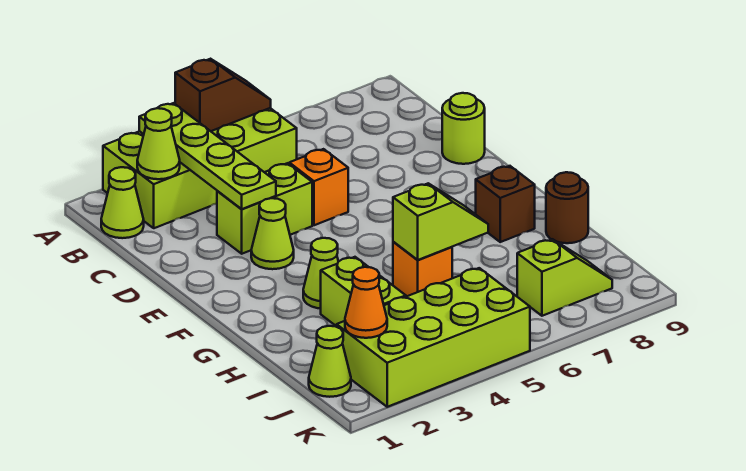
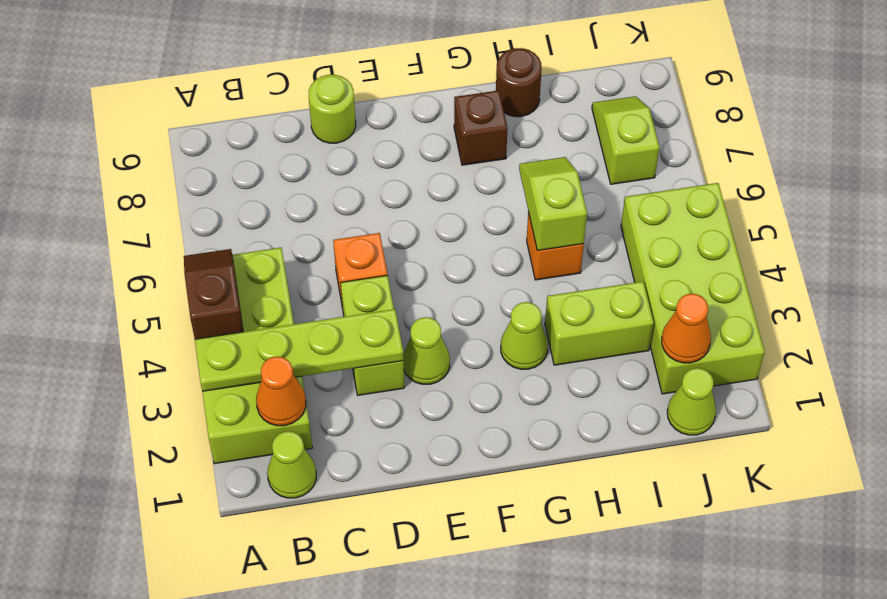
lime 1x1 cone [137,108,180,179] -> orange 1x1 cone [256,356,306,426]

